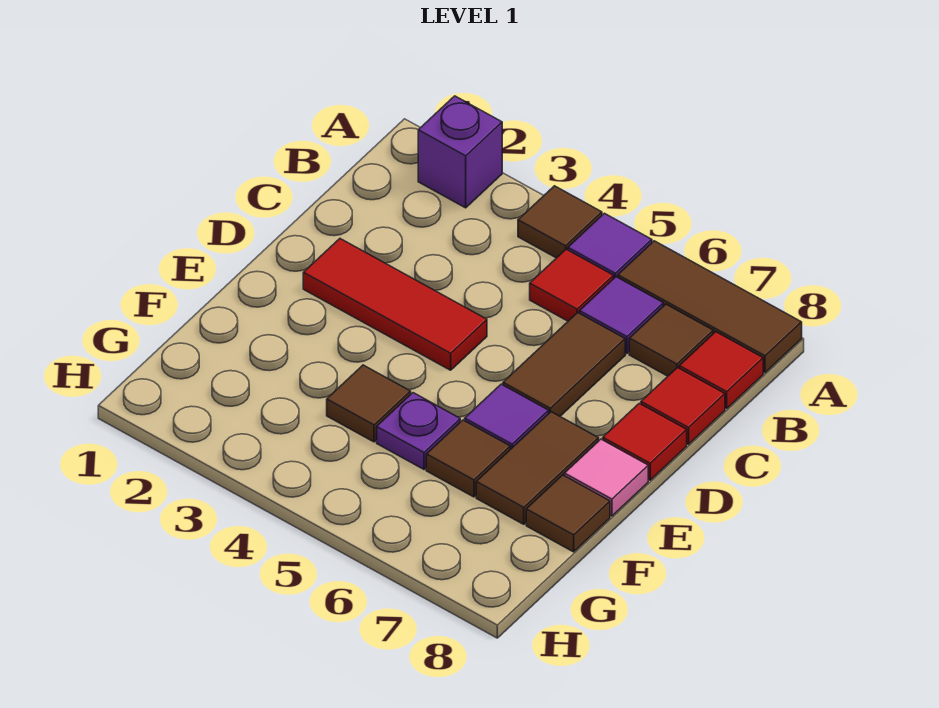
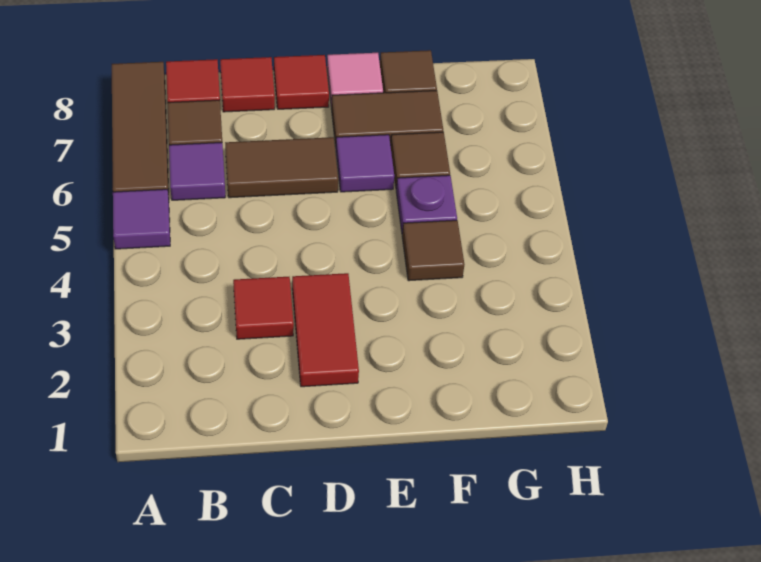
purple 1x1 brick [418,96,502,208] -> none
brown 1x1 tile [518,186,602,258] -> none
red 1x1 tile [530,249,614,321] -> red 1x1 tile moved to [233,277,294,339]
red 1x3 tile [303,239,487,370] -> red 1x2 tile [292,273,359,387]

